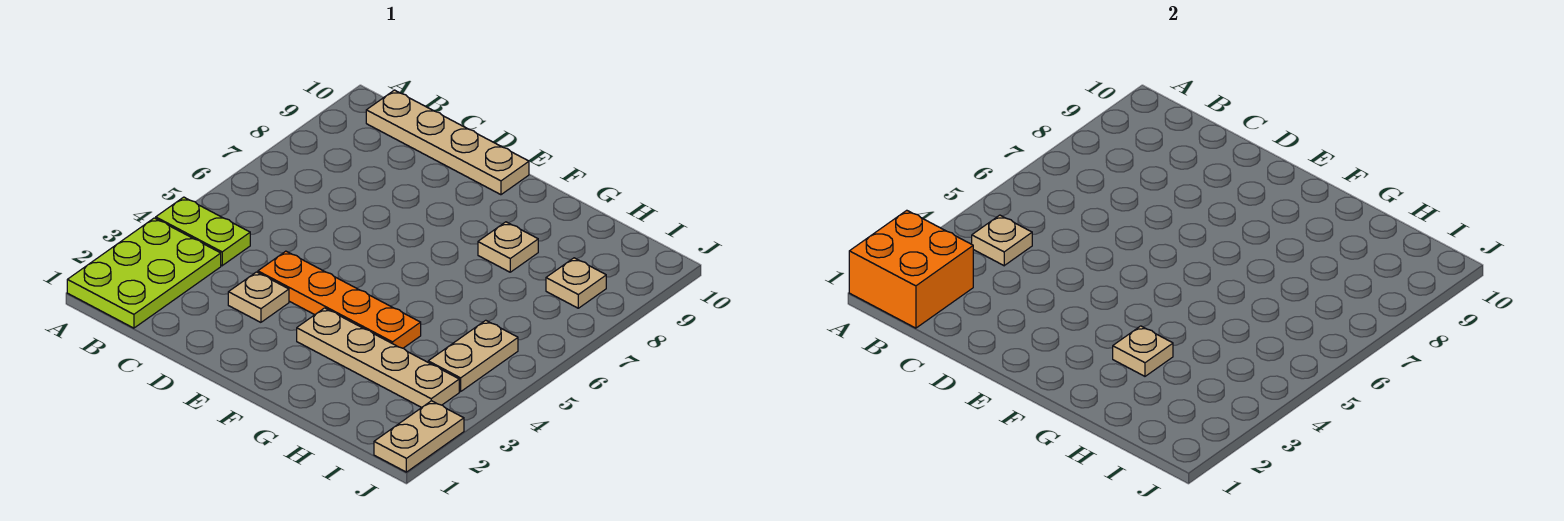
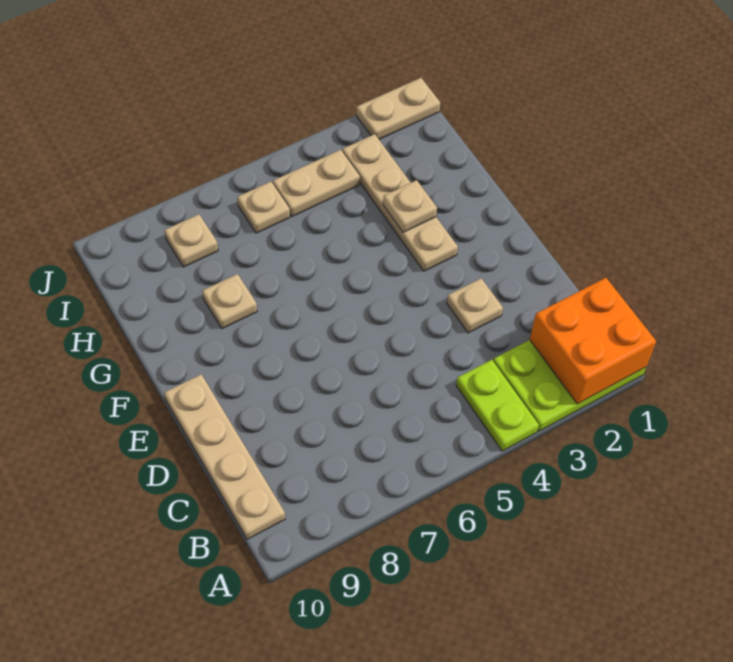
tan 1x1 plate [972,215,1032,266] -> tan 1x1 plate moved to [237,182,290,233]
orange 1x4 plate [258,251,421,348] -> none

